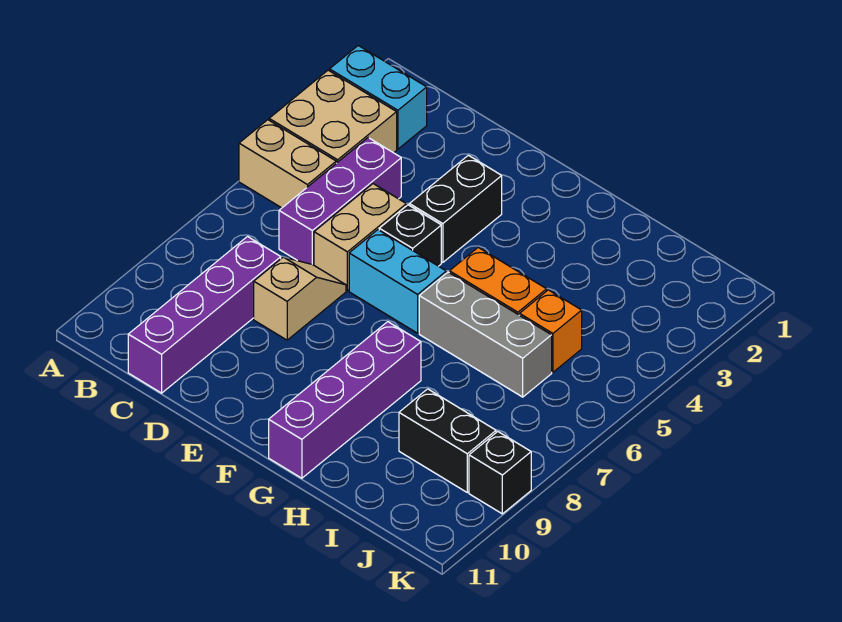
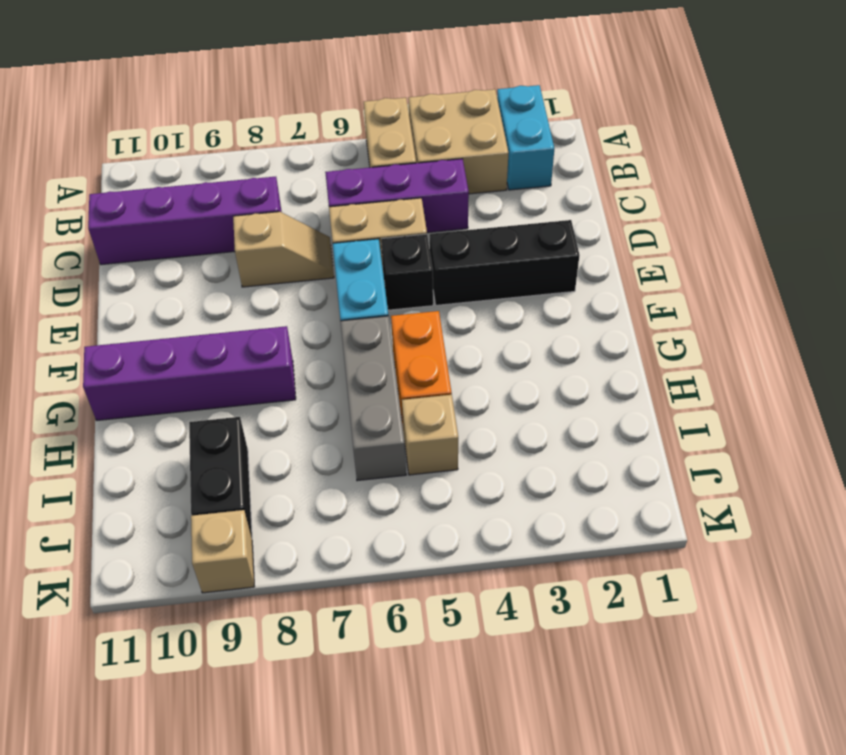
black 1x2 brick [409,155,502,262] -> black 1x3 brick [430,220,580,305]
orange 1x1 brick [520,290,582,372] -> tan 1x1 brick [402,395,458,475]
black 1x1 brick [469,432,531,514] -> tan 1x1 brick [191,510,254,593]

